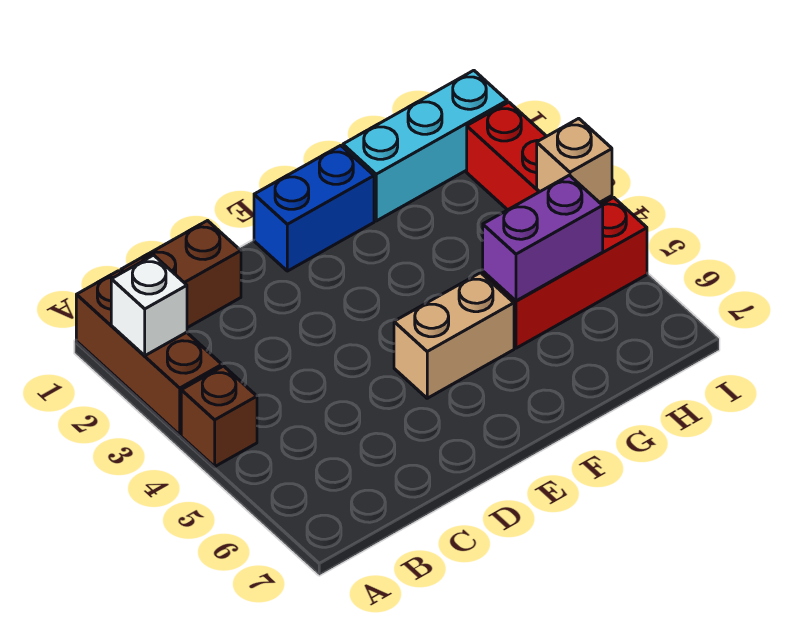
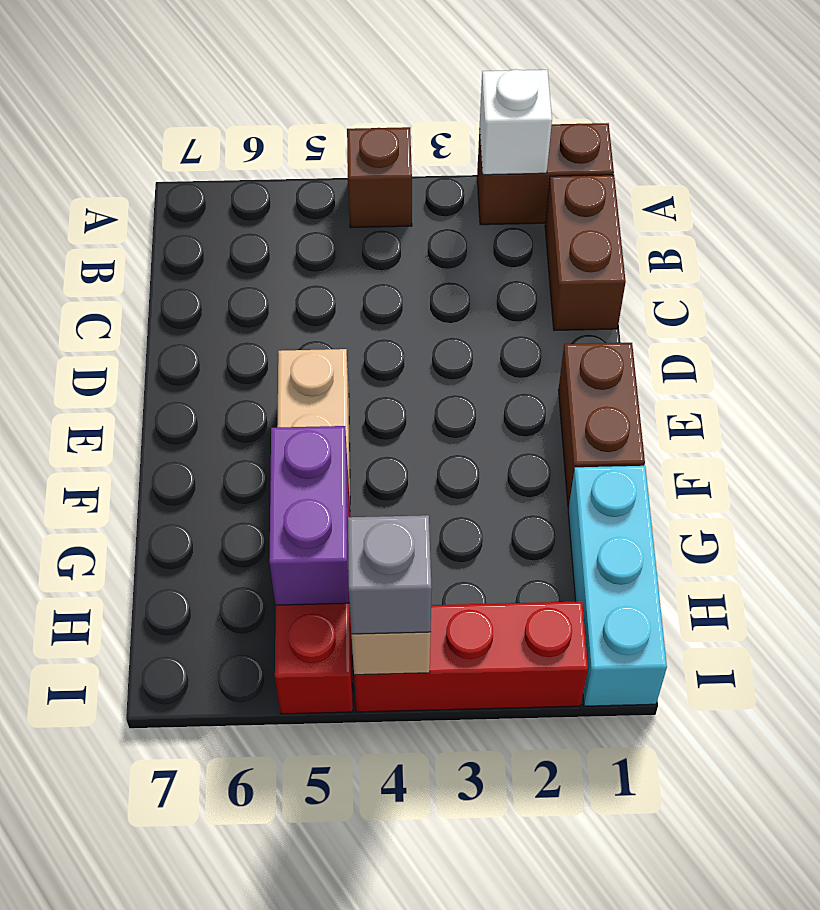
brown 1x3 brick [76,271,222,435] -> brown 1x2 brick [477,123,614,225]
blue 1x2 brick [254,145,374,271] -> brown 1x2 brick [558,343,645,507]
none -> grey 1x1 brick [348,515,432,634]

